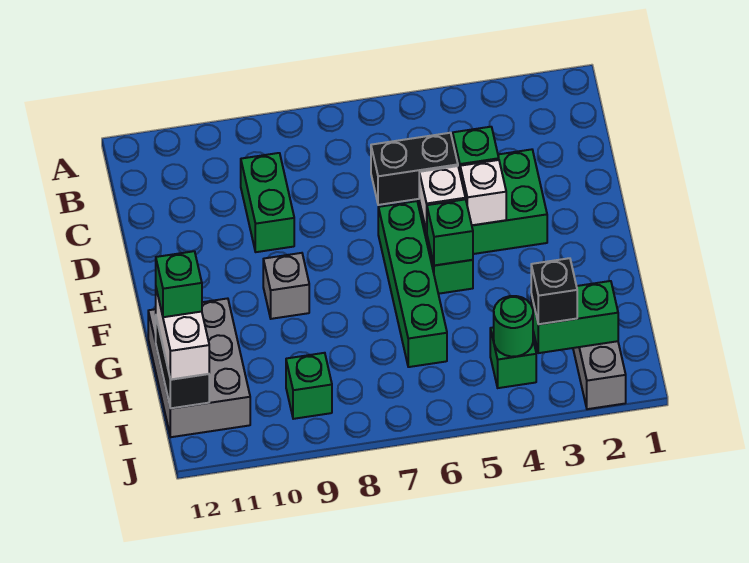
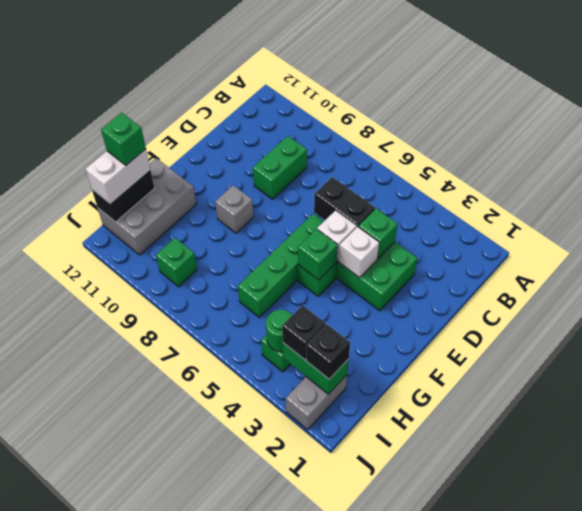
none -> black 1x1 brick [306,324,350,379]

